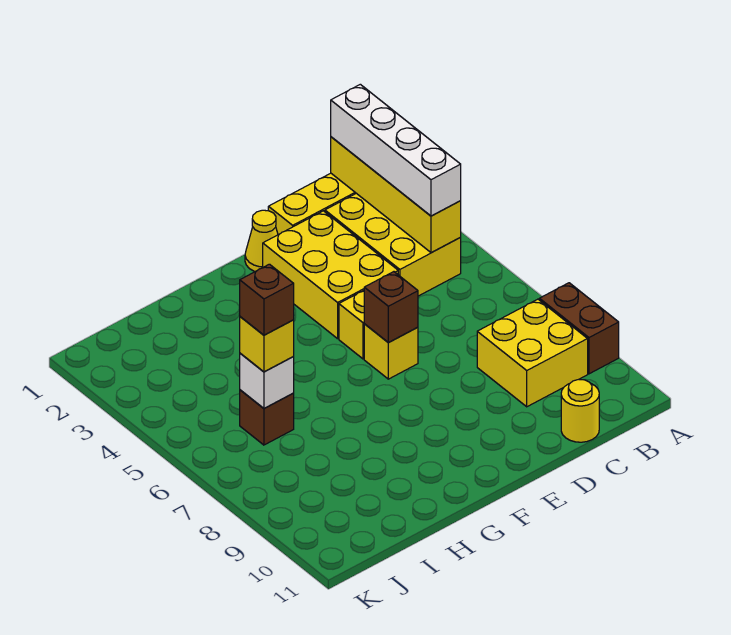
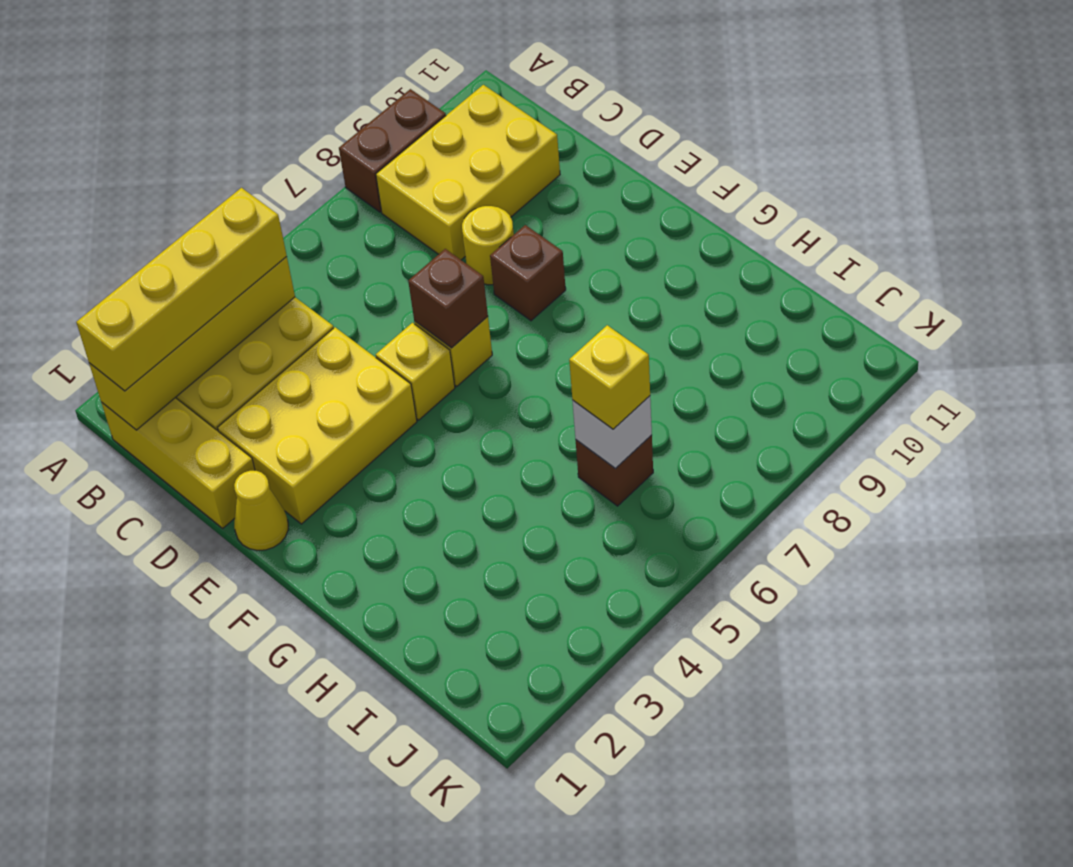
white 1x4 brick [331,84,461,216] -> yellow 1x4 brick [76,188,287,391]
yellow 2x2 brick [477,299,588,407] -> yellow 2x3 brick [376,85,560,260]
yellow 1x1 round brick [561,379,599,442] -> yellow 1x1 round brick moved to [462,206,514,285]
brown 1x1 brick [240,264,294,335] -> brown 1x1 brick moved to [490,225,566,321]

